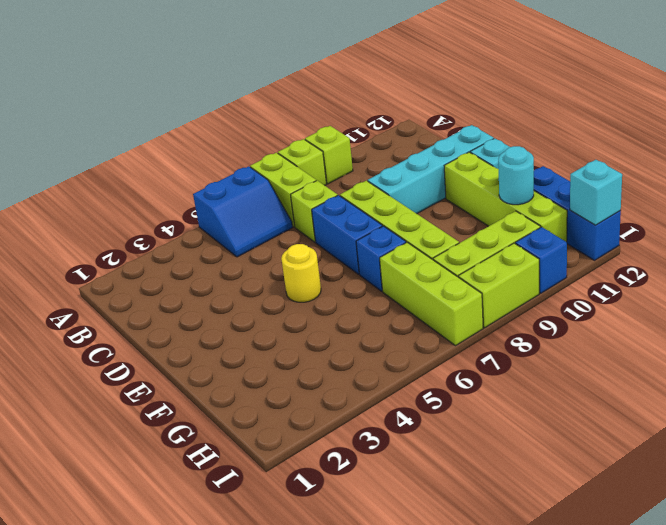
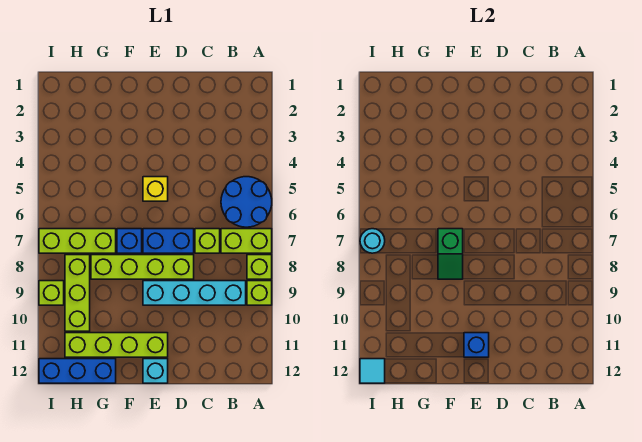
blue 2x2 slope [193,166,293,257] -> blue 2x2 round brick [221,177,272,227]
cyan 1x4 brick [368,125,494,214] -> cyan 1x4 brick turned to [143,281,246,305]
yellow 1x1 round brick [281,244,321,302] -> yellow 1x1 brick [143,177,168,201]
none -> green 1x2 slope [438,229,463,279]
cyan 1x1 round brick [498,146,534,205] -> cyan 1x1 round brick moved to [360,229,385,253]
lime 1x2 brick [458,243,539,328] -> lime 1x1 brick [39,281,64,305]
blue 1x1 brick [515,227,567,293] -> blue 1x1 brick moved to [464,333,489,357]
cyan 1x1 brick [570,160,622,225] -> cyan 1x1 tile [360,359,385,383]

